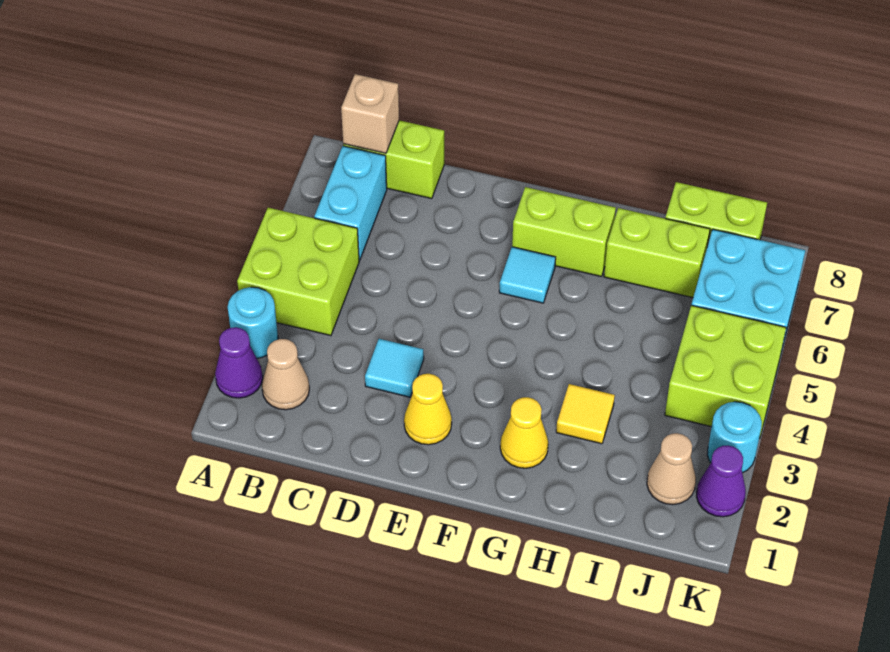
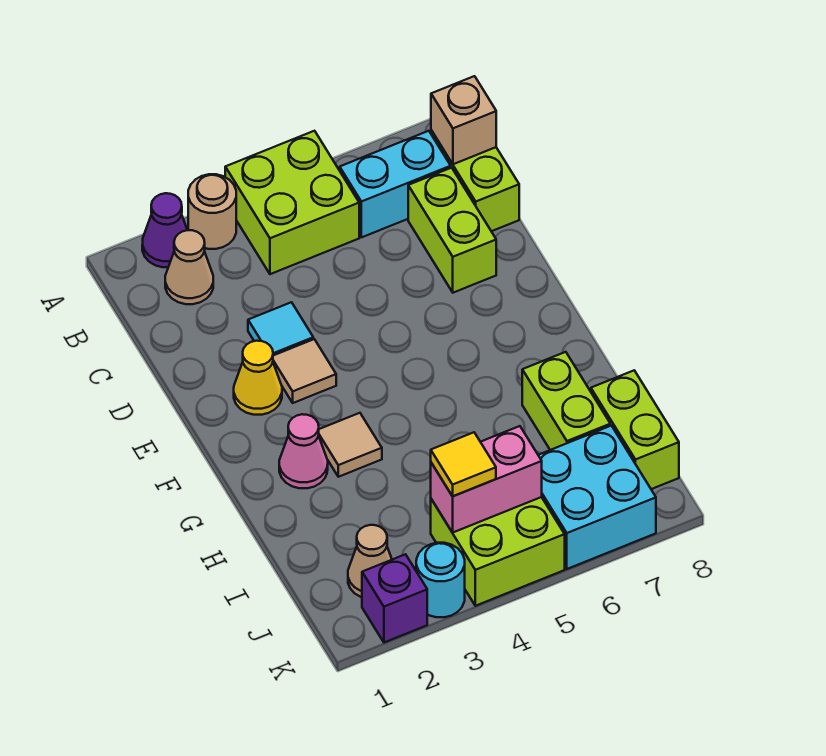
cyan 1x1 round brick [228,287,278,358] -> tan 1x1 round brick [188,174,236,249]
none -> tan 1x1 tile [273,339,336,403]
cyan 1x1 tile [499,247,556,303] -> none
lime 1x2 brick [512,187,616,277] -> lime 1x2 brick moved to [408,168,496,293]
yellow 1x1 cone [500,397,548,468] -> pink 1x1 cone [279,414,328,488]
none -> tan 1x1 tile [318,413,382,477]
yellow 1x1 tile [556,384,615,444] -> yellow 1x1 tile moved to [431,432,496,496]
none -> pink 1x2 brick [431,426,542,533]
purple 1x1 cone [696,446,746,517] -> purple 1x1 brick [362,554,427,643]

